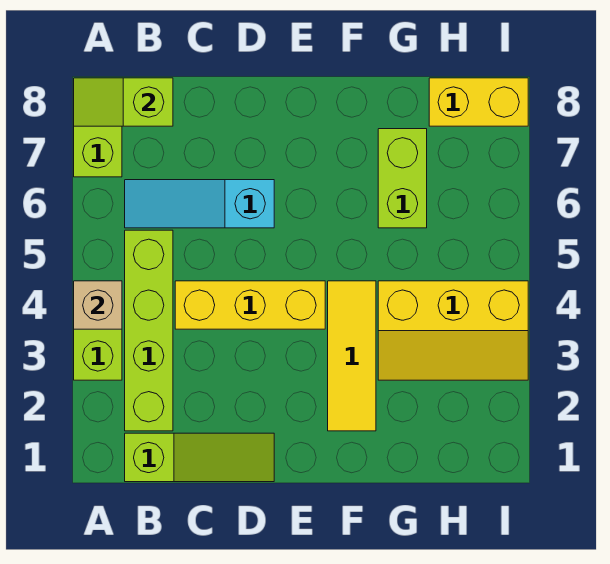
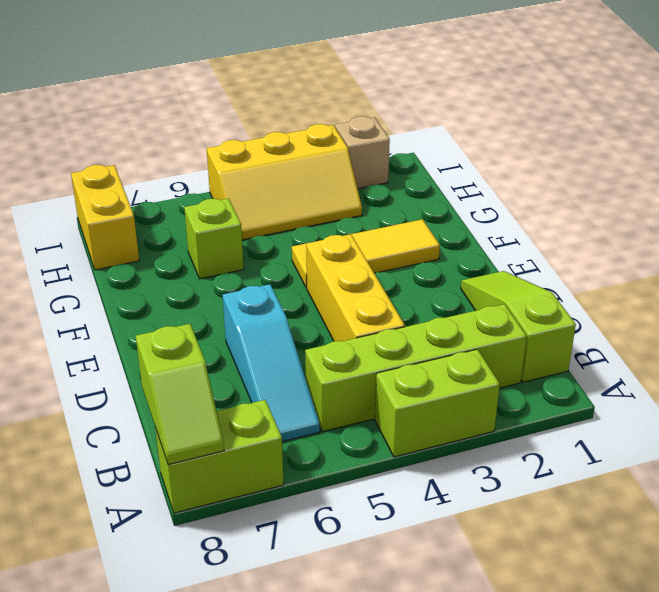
tan 1x1 brick [74,281,122,329] -> tan 1x1 brick moved to [335,116,390,189]
yellow 2x3 slope [378,281,528,380] -> yellow 2x3 slope turned to [207,124,362,240]
lime 1x2 brick [378,129,427,228] -> lime 1x1 brick [184,198,244,279]

